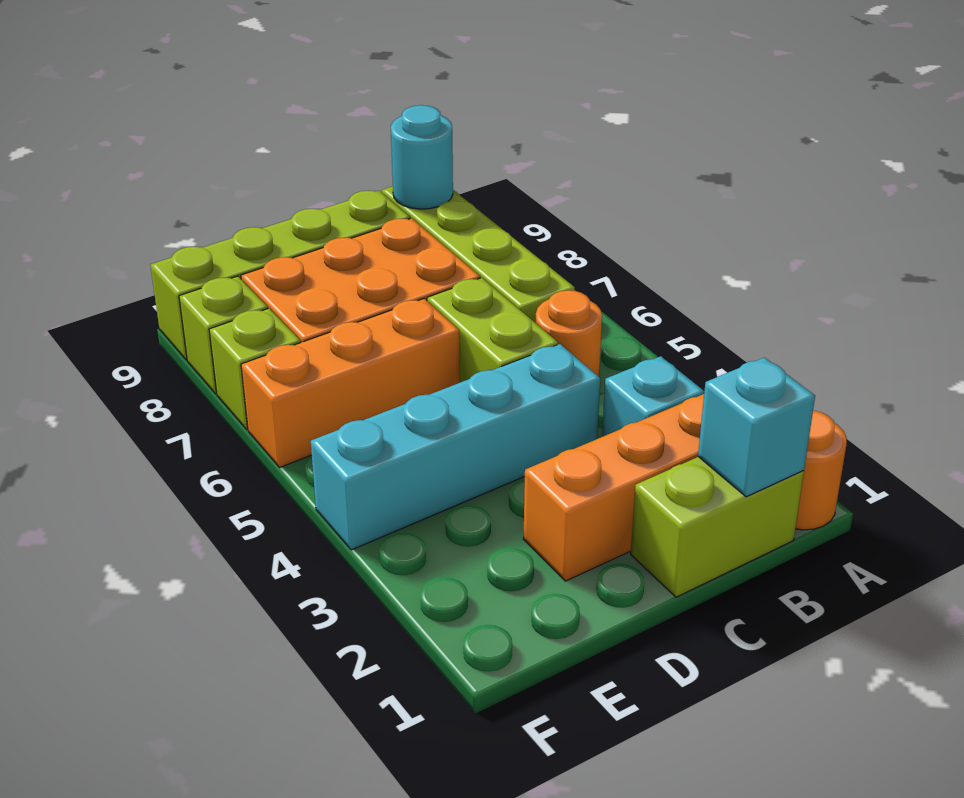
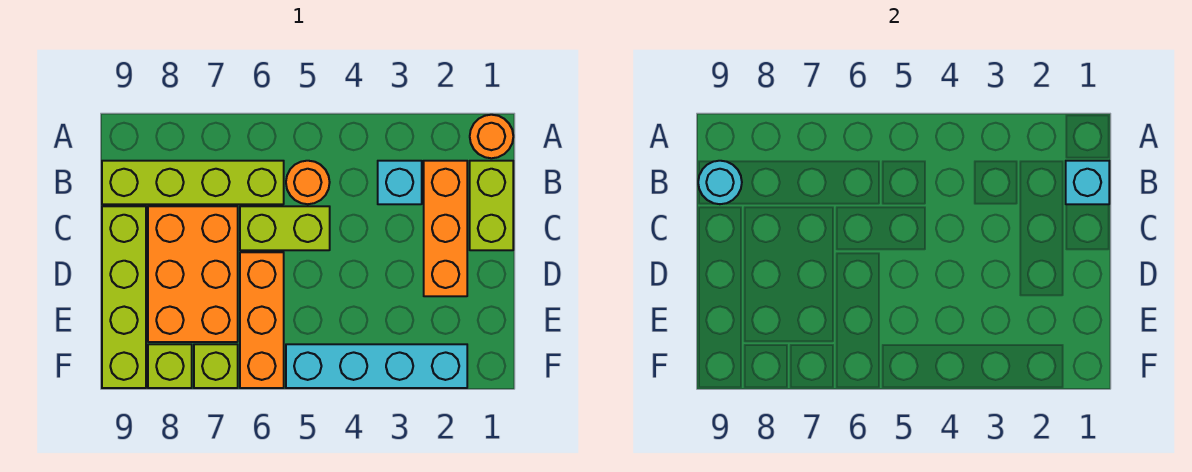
cyan 1x4 brick [311,344,600,550] -> cyan 1x4 brick turned to [286,344,467,388]

